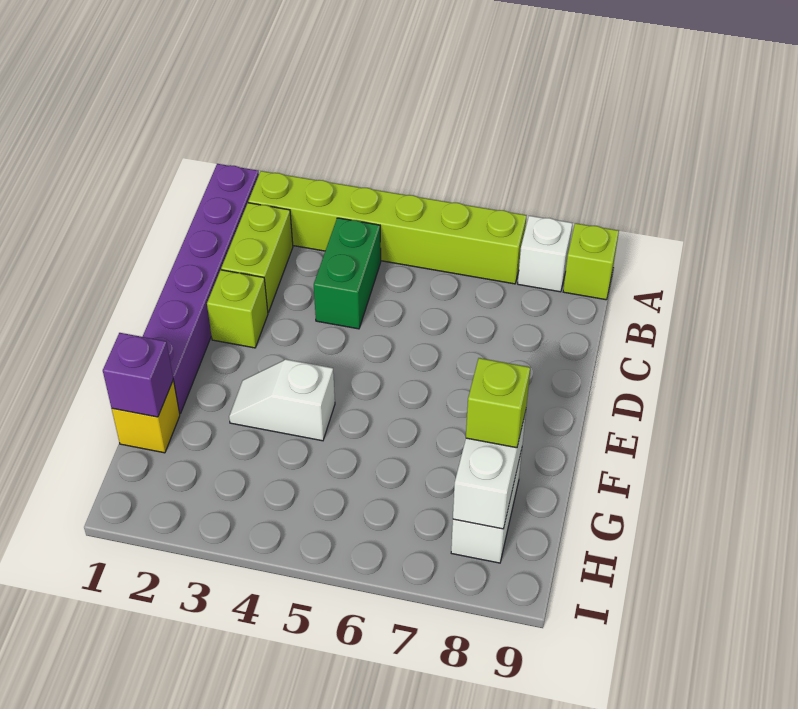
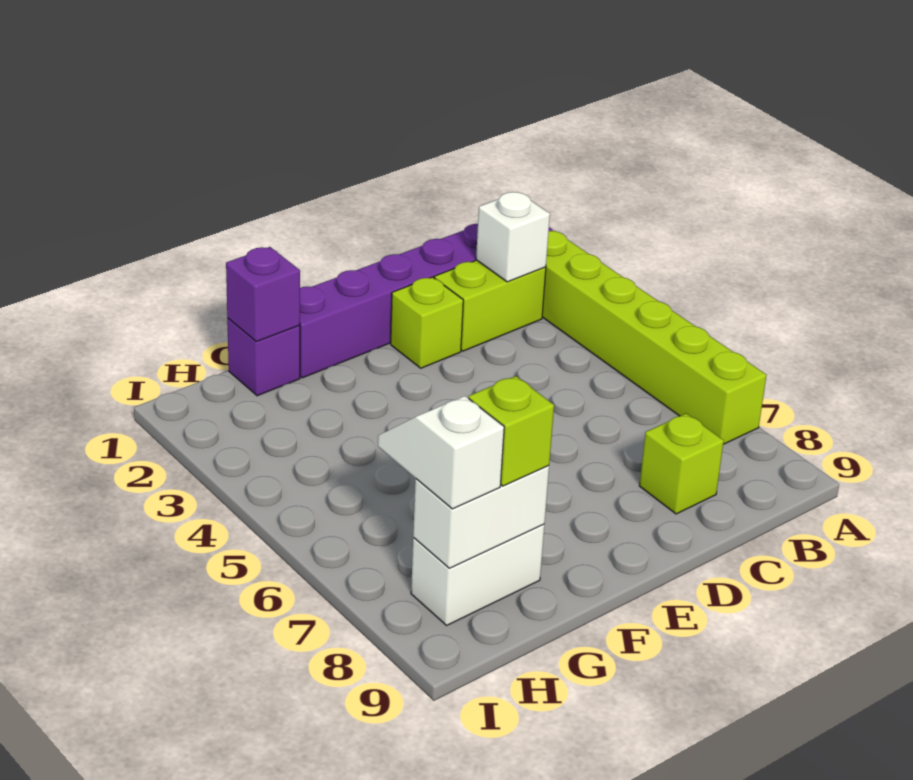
white 1x1 brick [518,216,572,292] -> white 1x1 brick moved to [476,192,550,282]
lime 1x1 brick [563,223,619,300] -> lime 1x1 brick moved to [640,414,724,514]
green 1x2 brick [314,218,381,329] -> none
white 1x2 slope [229,359,335,441] -> white 1x2 slope moved to [378,396,504,509]
yellow 1x1 brick [112,380,180,453] -> purple 1x1 brick [227,318,300,396]

